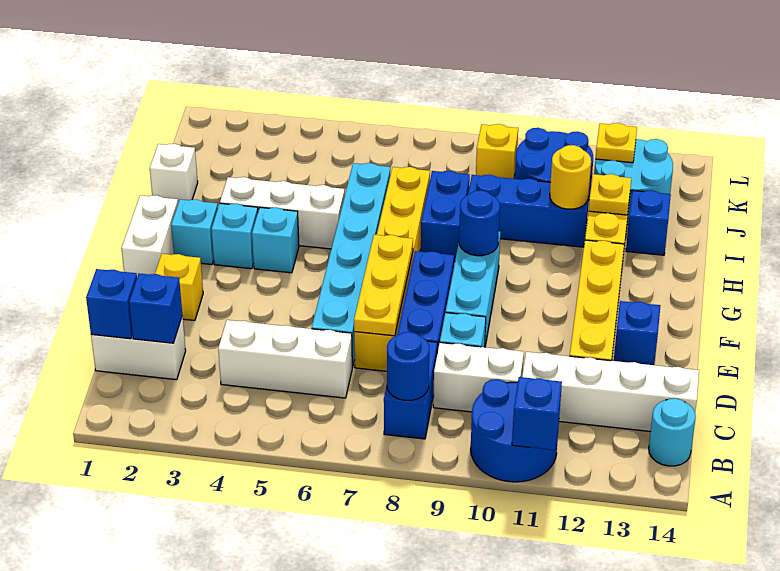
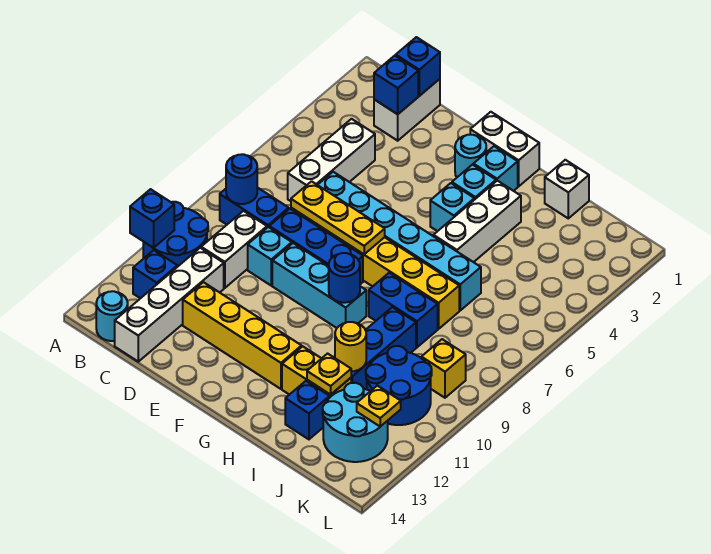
yellow 1x1 brick [155,254,203,321] -> none
blue 1x1 brick [614,301,660,365] -> blue 1x1 brick moved to [133,250,177,298]
none -> cyan 1x1 round brick [455,135,486,177]

